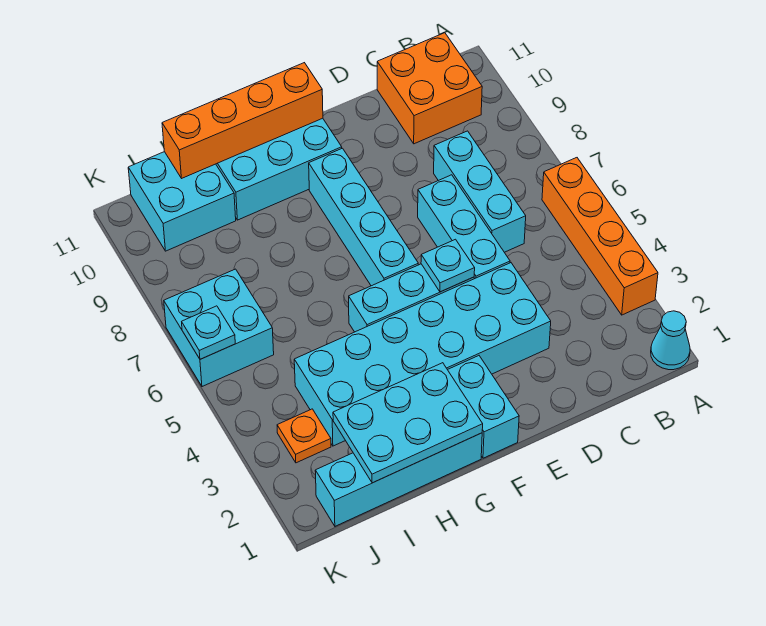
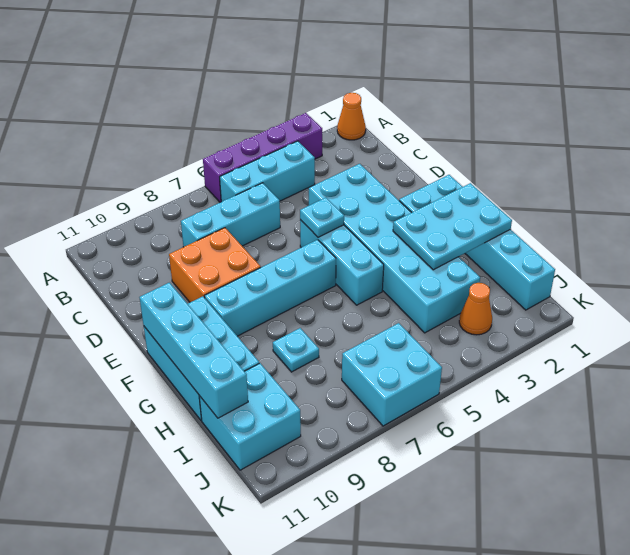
cyan 1x1 cone [651,311,690,370] -> orange 1x1 cone [337,93,366,140]
orange 1x4 brick [542,158,658,315] -> purple 1x4 brick [203,113,322,202]
orange 2x2 brick [377,33,482,144] -> orange 2x2 brick moved to [169,228,261,302]
cyan 1x3 brick [418,175,510,279] -> cyan 1x3 brick moved to [220,141,315,202]
orange 1x4 brick [162,63,323,178] -> cyan 1x4 brick [139,283,248,418]
cyan 2x3 plate [333,363,483,483] -> cyan 2x3 plate turned to [393,183,512,270]
orange 1x1 plate [277,409,331,463] -> orange 1x1 cone [459,283,492,335]
cyan 1x1 plate [182,306,235,359] -> cyan 1x1 plate moved to [273,328,319,372]

